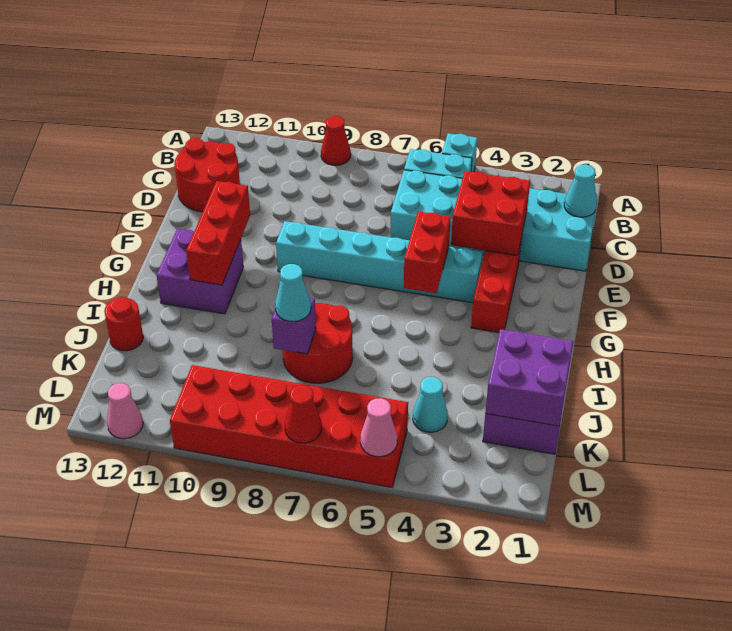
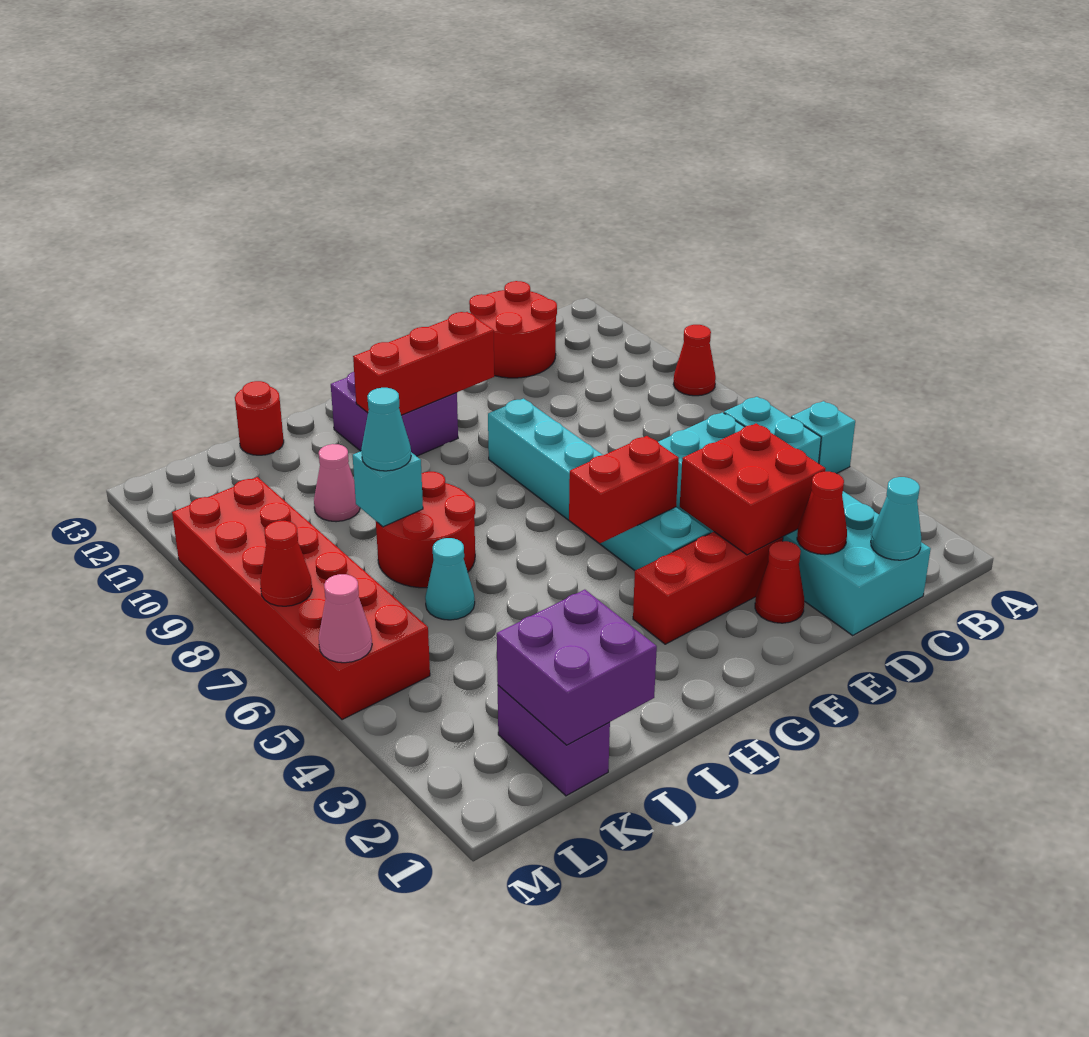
none -> red 1x1 cone [797,472,847,555]
none -> red 1x1 cone [755,541,804,623]
purple 1x1 brick [272,298,316,354] -> cyan 1x1 brick [353,451,423,527]
cyan 1x1 cone [413,377,448,432] -> cyan 1x1 cone moved to [425,538,475,620]
pink 1x1 cone [107,383,143,439] -> pink 1x1 cone moved to [314,444,360,522]

